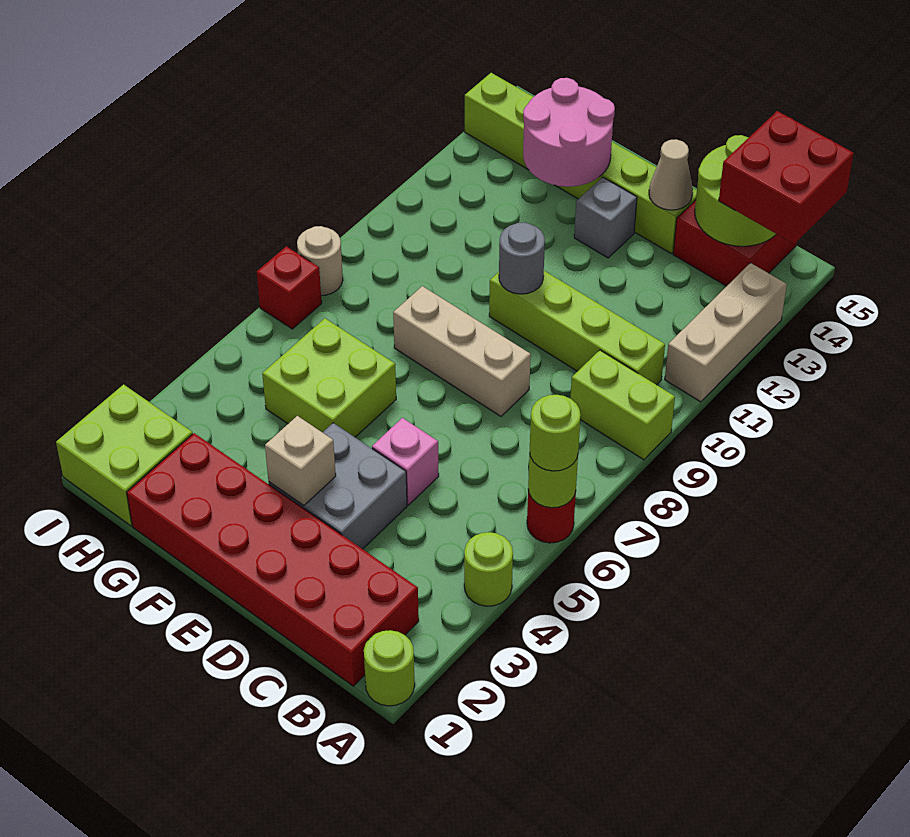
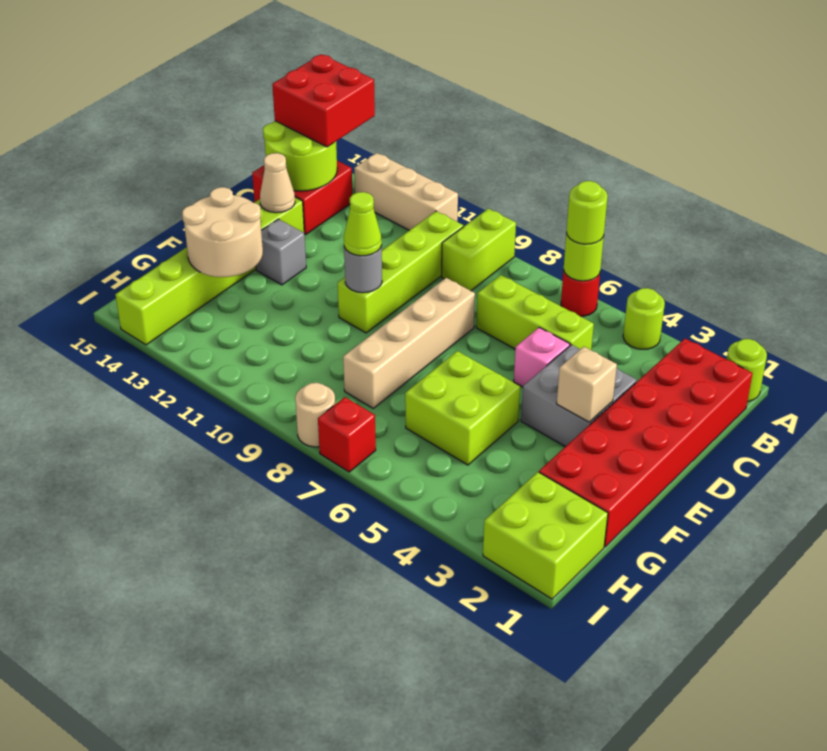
none -> lime 1x3 brick [476,275,594,350]
tan 1x3 brick [393,286,531,416] -> tan 1x4 brick [343,278,475,408]
none -> lime 1x1 cone [344,192,382,256]
pink 2x2 round brick [523,78,615,187] -> tan 2x2 round brick [182,187,263,277]

